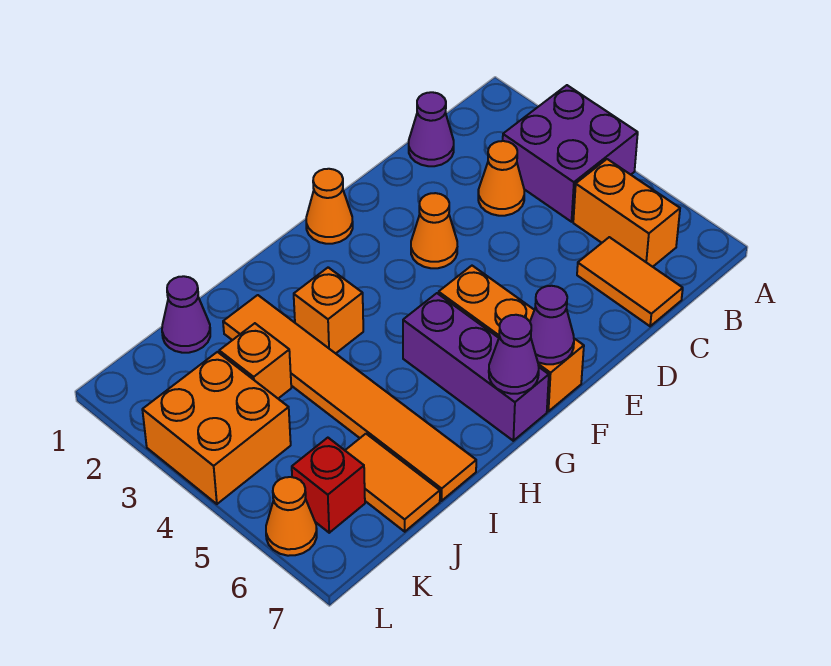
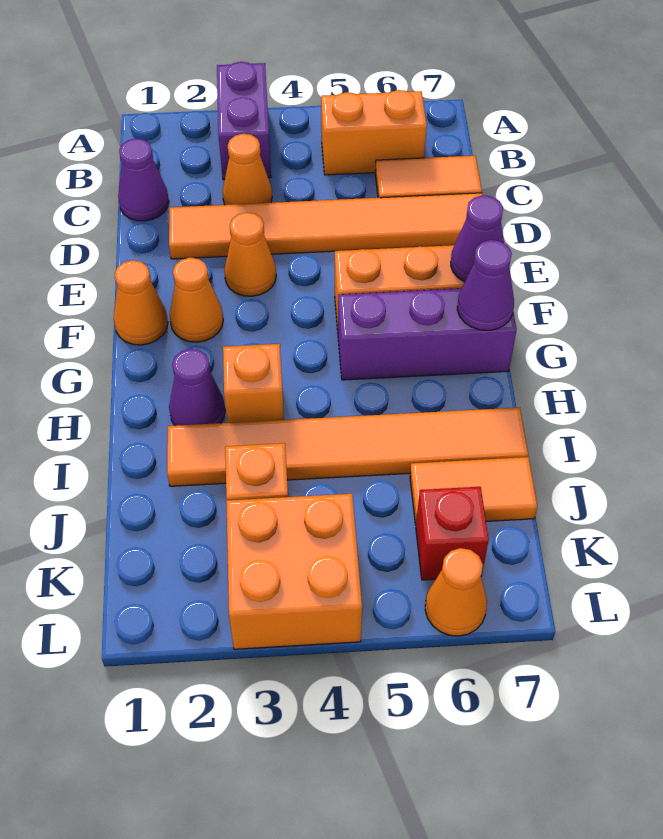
purple 2x2 brick [503,85,638,222] -> purple 1x2 brick [217,62,271,180]
none -> orange 1x6 tile [169,193,483,259]
none -> orange 1x1 cone [170,257,223,342]
purple 1x1 cone [162,276,210,353] -> purple 1x1 cone moved to [169,349,225,426]

